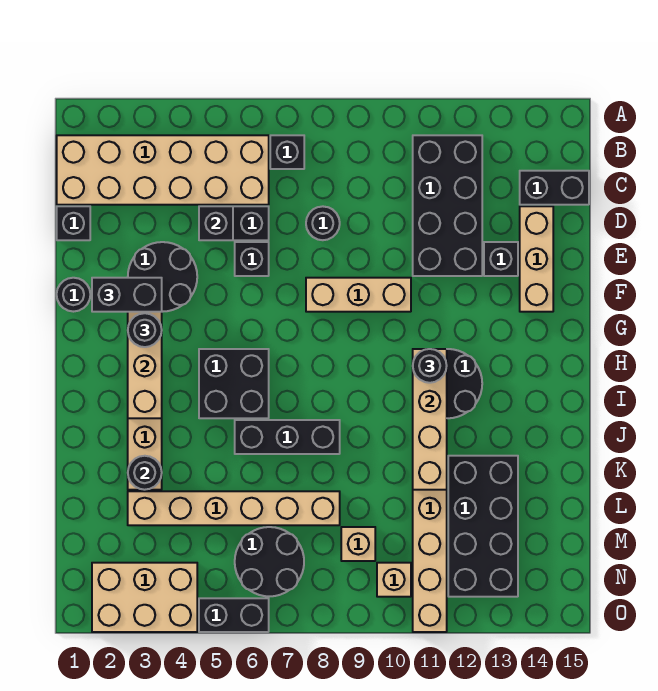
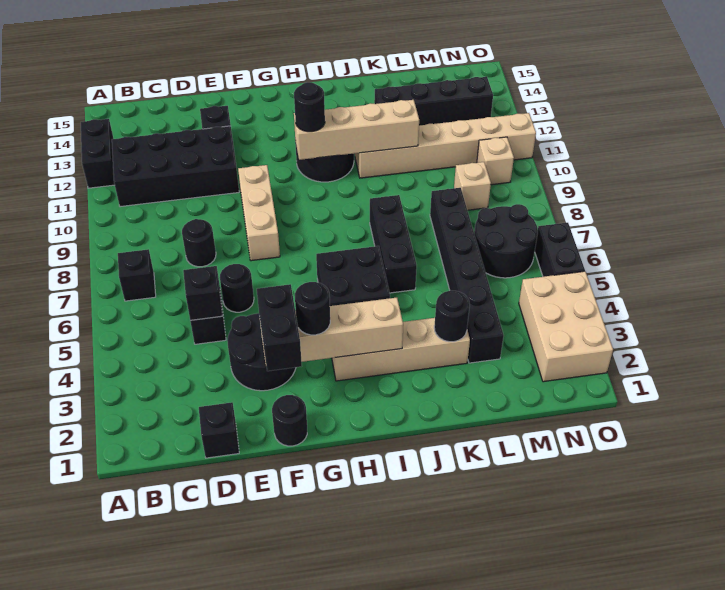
tan 2x6 brick [57,135,269,205] -> none
black 1x2 brick [520,171,589,205] -> black 1x2 brick moved to [81,119,115,188]
tan 1x3 brick [520,206,553,312] -> none
black 1x1 brick [235,242,269,276] -> black 1x1 round brick [220,264,254,312]
black 2x4 brick [448,456,518,597] -> black 1x4 brick [374,77,493,126]
tan 1x6 brick [128,491,340,525] -> black 1x6 brick [430,188,504,363]

